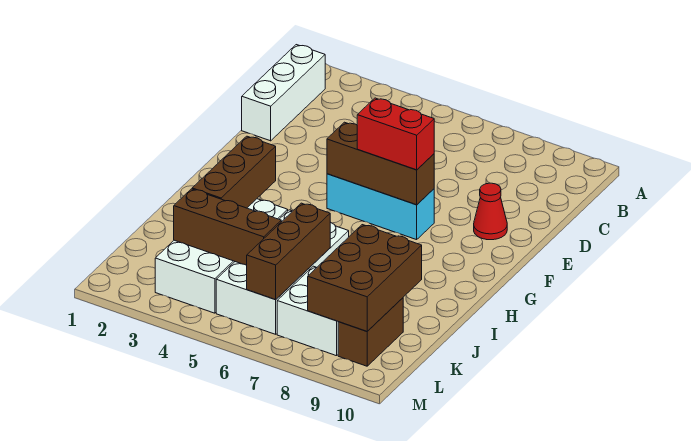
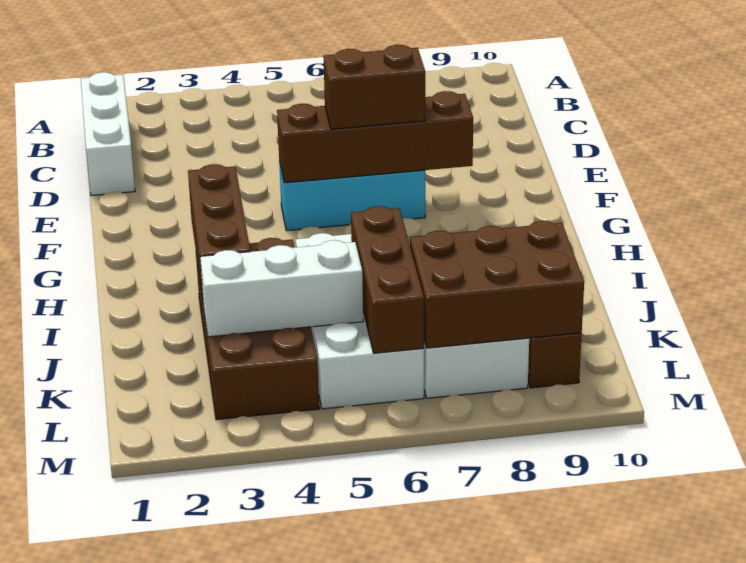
red 1x1 cone [474,183,507,240] -> none
brown 1x3 brick [327,122,434,205] -> brown 1x4 brick [277,91,473,183]
red 1x2 brick [357,98,434,170] -> brown 1x2 brick [323,45,425,129]
white 2x4 brick [155,199,288,313] -> brown 2x4 brick [196,238,319,420]
brown 2x3 brick [308,225,422,331] -> brown 2x3 brick turned to [410,221,584,348]
brown 1x3 brick [174,189,281,265] -> white 1x3 brick [200,240,363,337]

